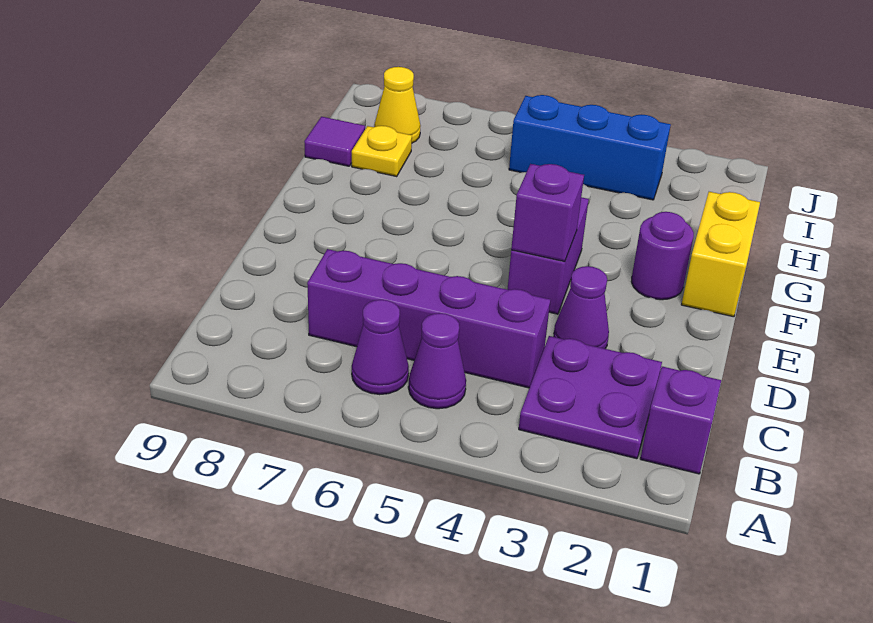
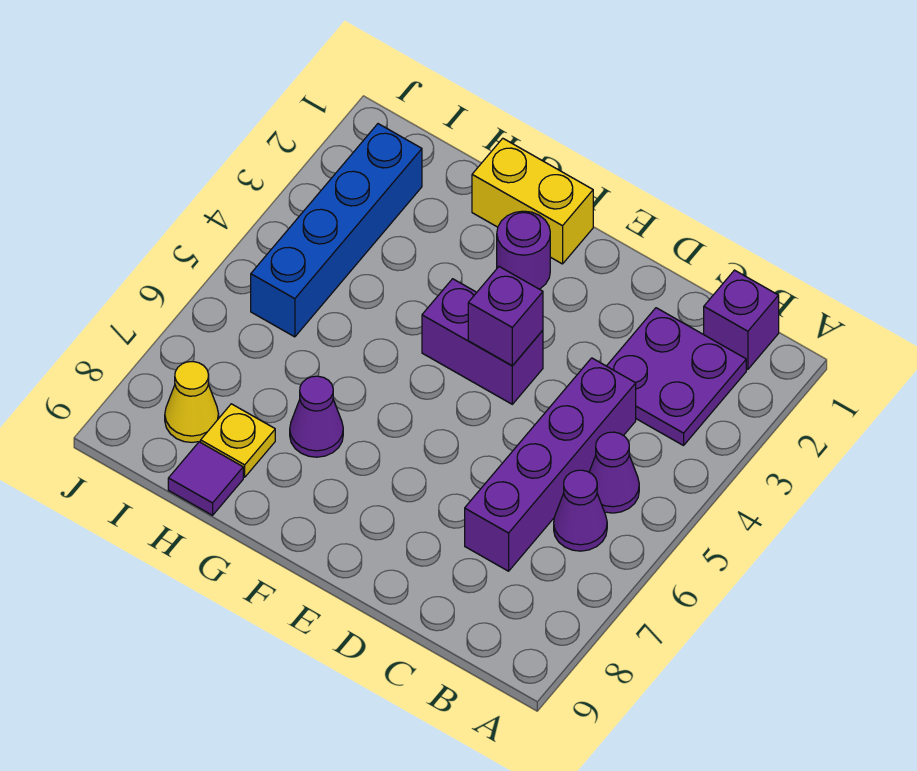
purple 1x1 cone [553,266,609,349] -> purple 1x1 cone moved to [290,376,343,457]
blue 1x3 brick [509,95,671,200] -> blue 1x4 brick [251,124,422,337]

